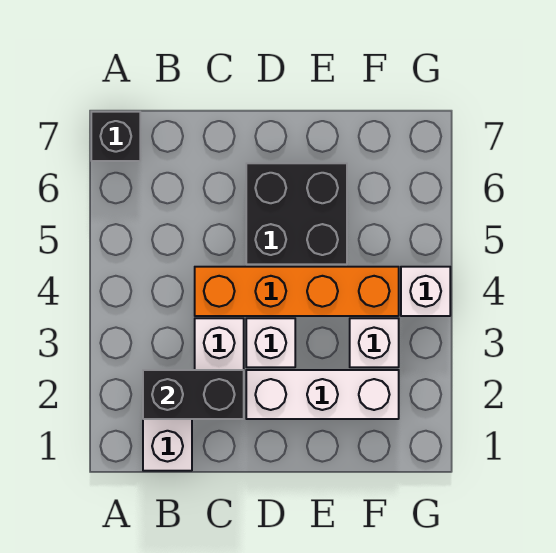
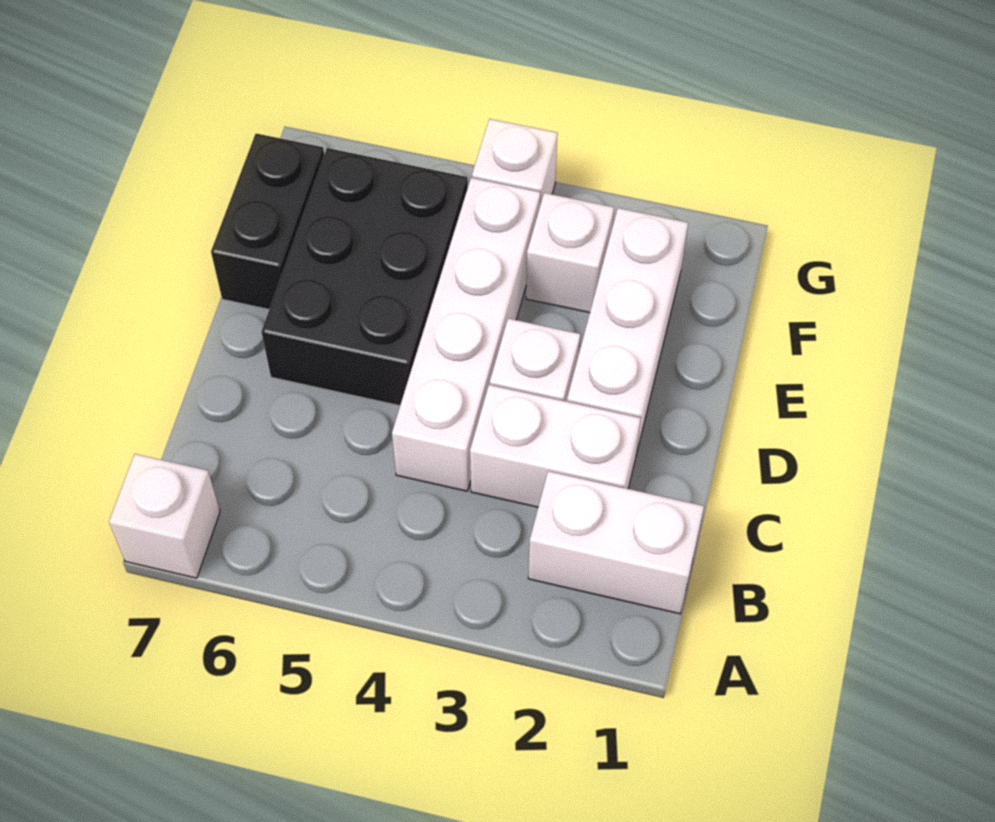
black 1x1 brick [91,112,140,161] -> white 1x1 brick [109,454,220,578]
black 1x2 brick [143,370,244,419] -> black 1x2 brick moved to [211,134,324,309]
orange 1x4 brick [195,267,399,316] -> white 1x4 brick [392,178,540,491]
black 2x2 brick [246,163,347,264] -> black 2x3 brick [262,148,468,406]

